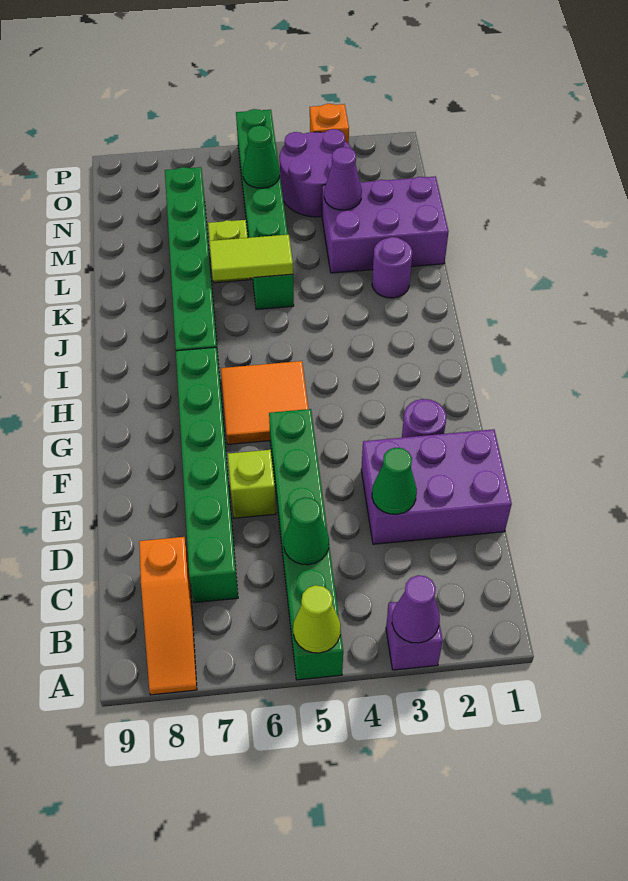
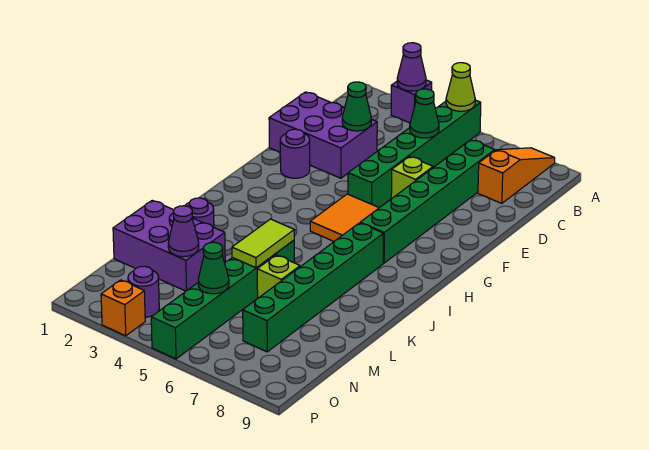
lime 1x2 tile [209,235,293,281] -> lime 1x2 tile turned to [232,219,294,268]
purple 2x2 round brick [280,129,352,217] -> purple 1x1 round brick [128,266,159,317]

